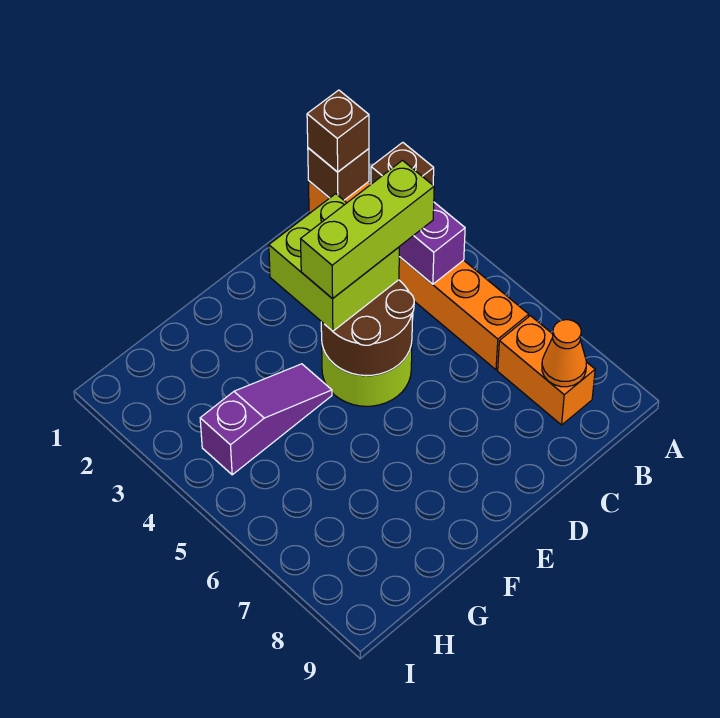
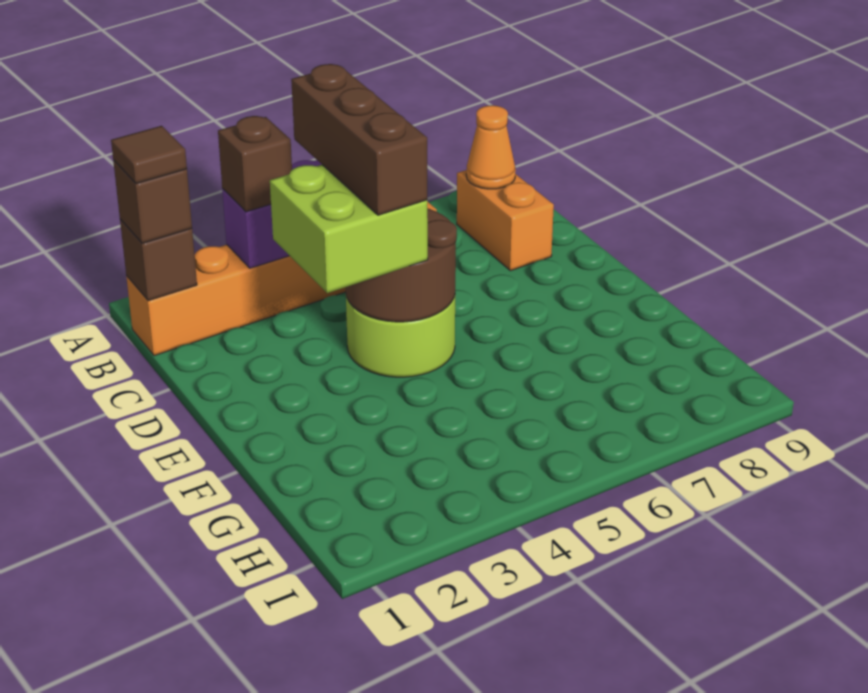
none -> brown 1x1 tile [111,126,187,184]
orange 1x2 brick [498,316,595,425] -> orange 1x2 brick turned to [457,170,554,271]
lime 1x3 brick [301,161,434,299] -> brown 1x3 brick [291,64,427,215]
purple 1x3 slope [200,364,332,475] -> none

